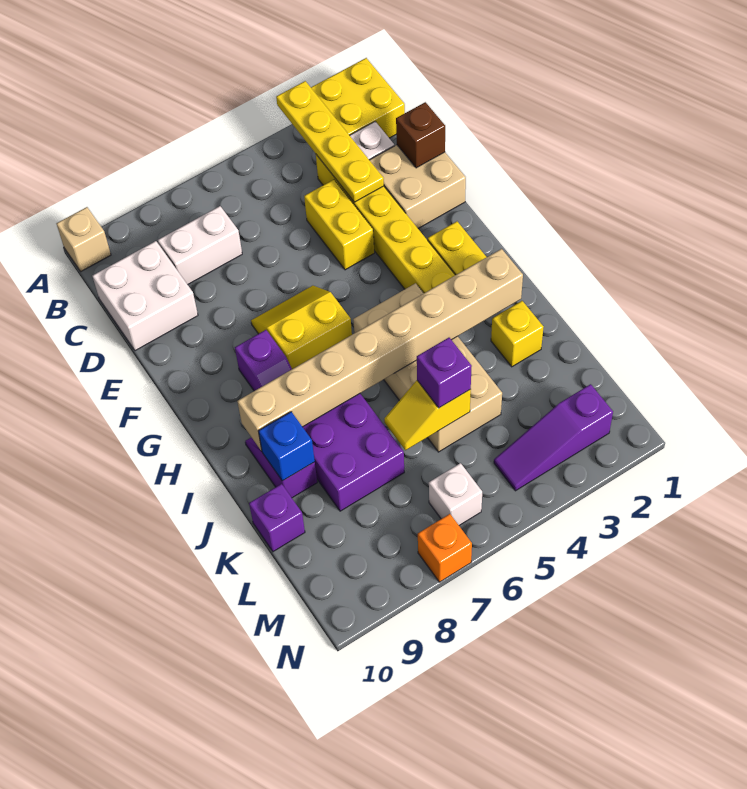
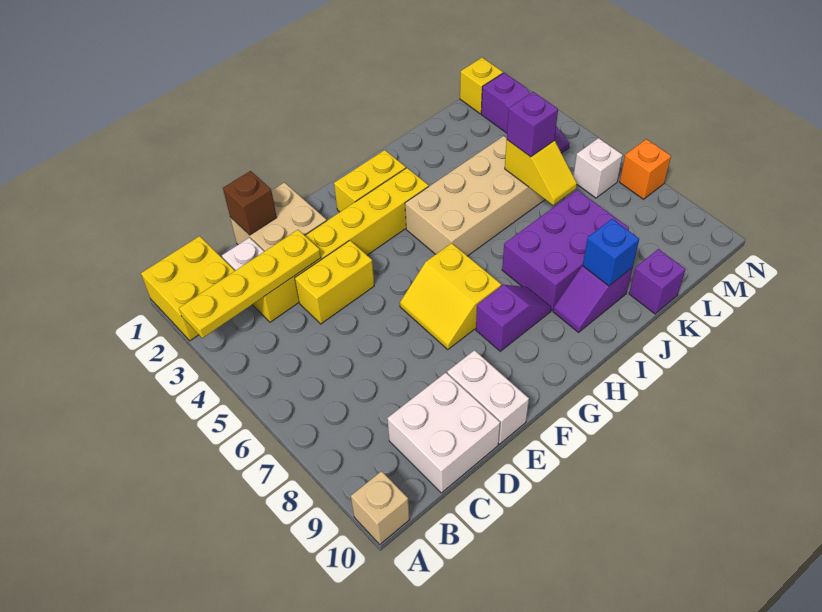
white 1x2 brick [158,206,242,285] -> white 1x2 brick moved to [447,350,529,444]
tan 1x8 brick [237,249,523,451] -> none
yellow 1x1 brick [491,301,543,367] -> yellow 1x1 brick moved to [460,58,503,114]

